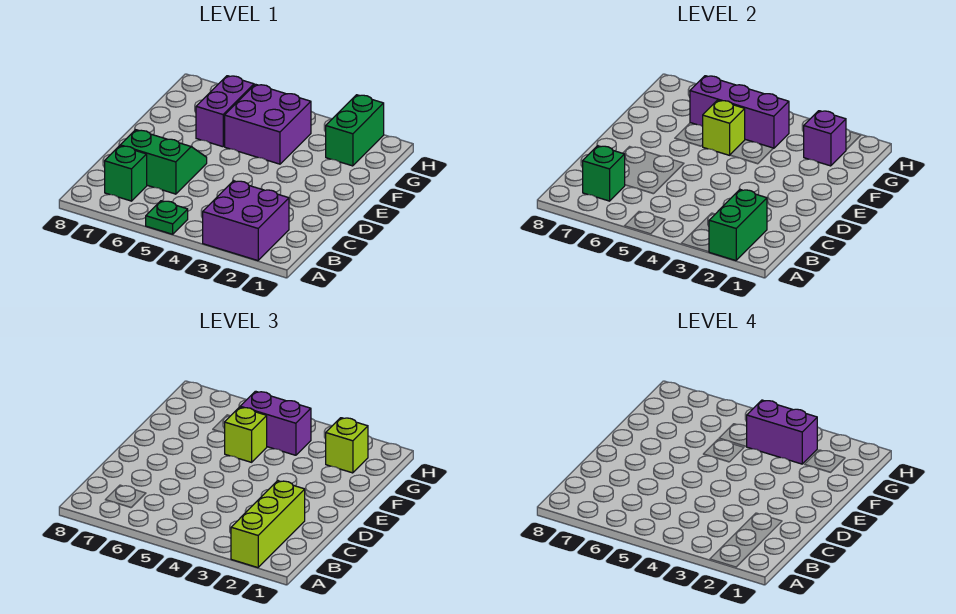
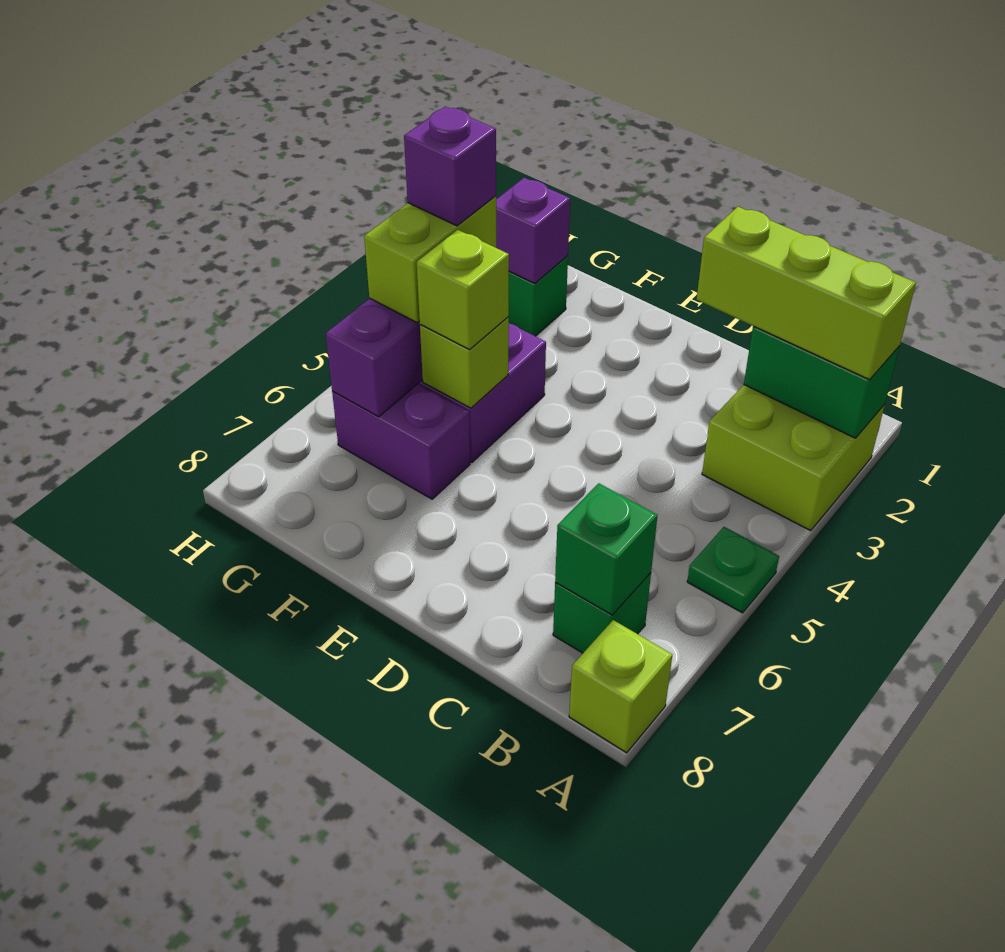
purple 2x2 brick [203,181,289,261] -> lime 2x2 brick [702,385,885,531]
green 2x2 slope [120,130,207,194] -> none
lime 1x1 brick [326,418,368,473] -> lime 1x1 brick moved to [569,620,672,753]
purple 1x2 brick [747,400,817,464] -> purple 1x1 brick [404,107,496,226]
purple 1x2 brick [240,391,311,455] -> lime 1x2 brick [364,196,496,323]

